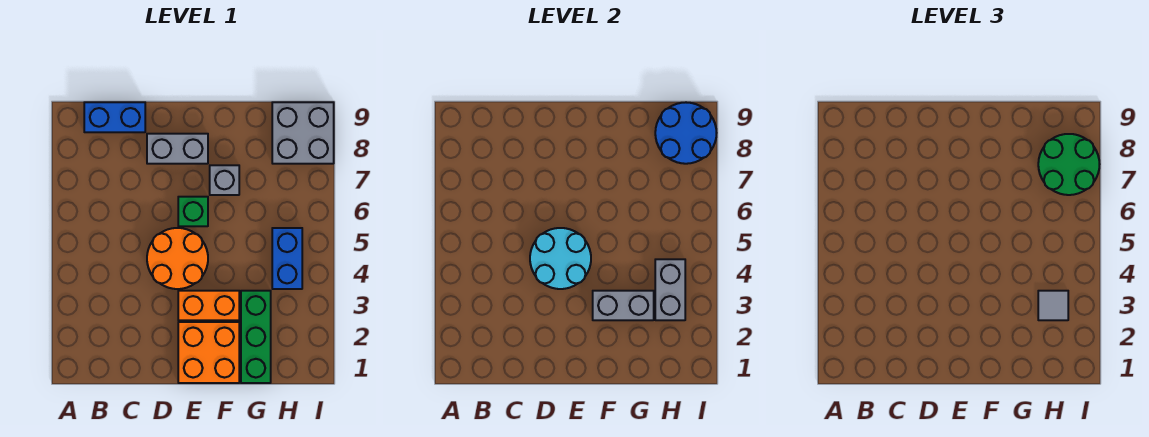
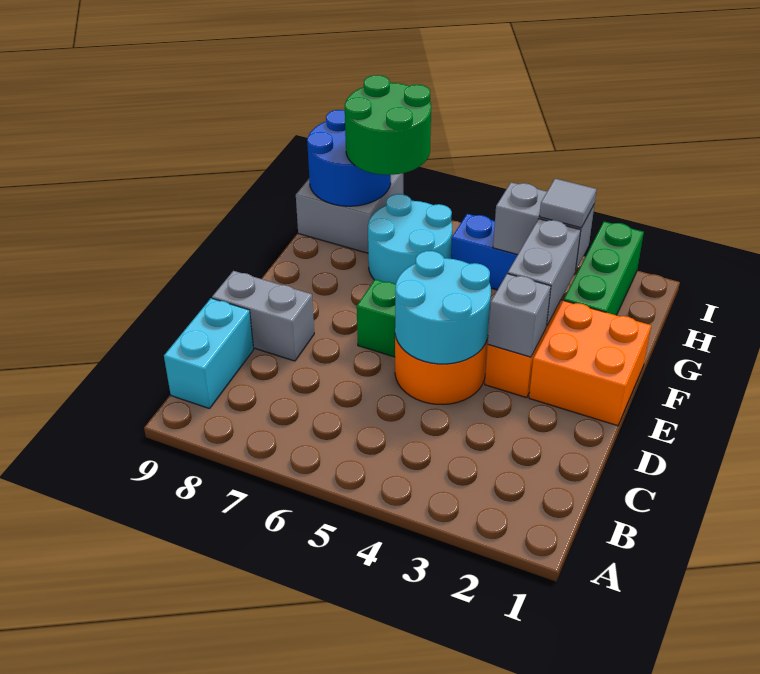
blue 1x2 brick [84,102,145,132] -> cyan 1x2 brick [164,298,254,409]
grey 1x2 brick [147,134,208,164] -> grey 1x2 brick turned to [212,271,314,361]
grey 1x1 brick [210,165,239,195] -> grey 1x1 brick moved to [488,274,551,357]
green 1x3 brick [241,291,271,383] -> green 1x3 brick turned to [564,222,644,315]
none -> cyan 2x2 round brick [368,194,452,284]

